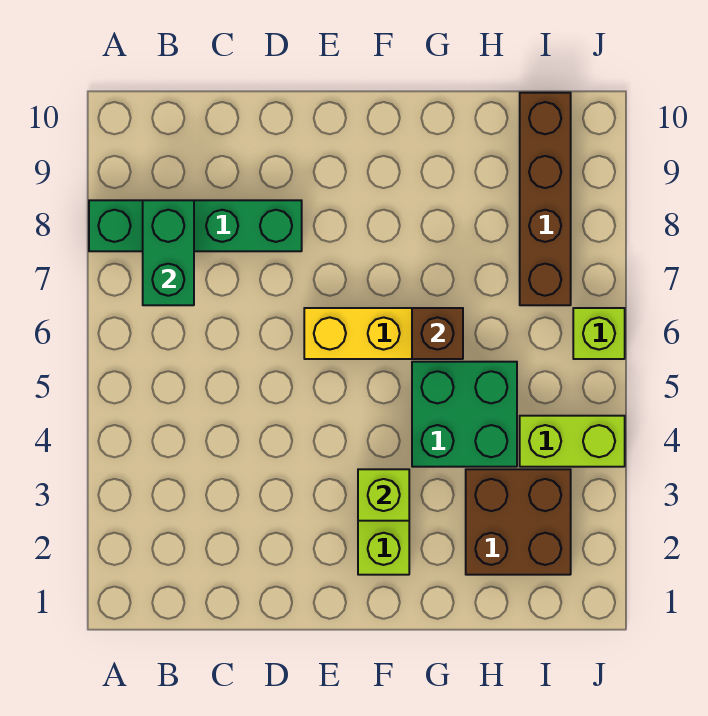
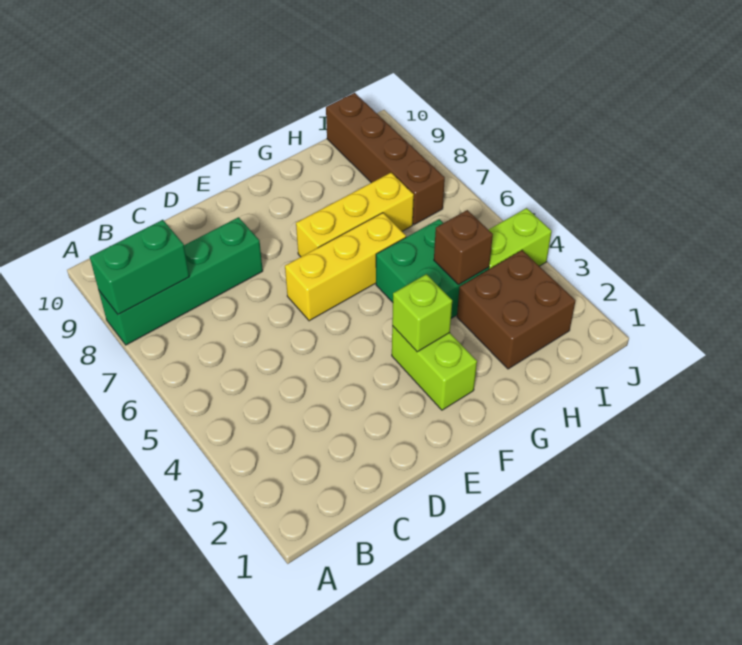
green 1x2 brick [143,200,194,305] -> green 1x2 brick turned to [90,220,189,315]
none -> yellow 1x3 brick [296,173,414,257]
brown 1x1 brick [412,308,463,359] -> brown 1x1 brick moved to [434,210,493,285]
lime 1x1 brick [573,308,625,359] -> none

